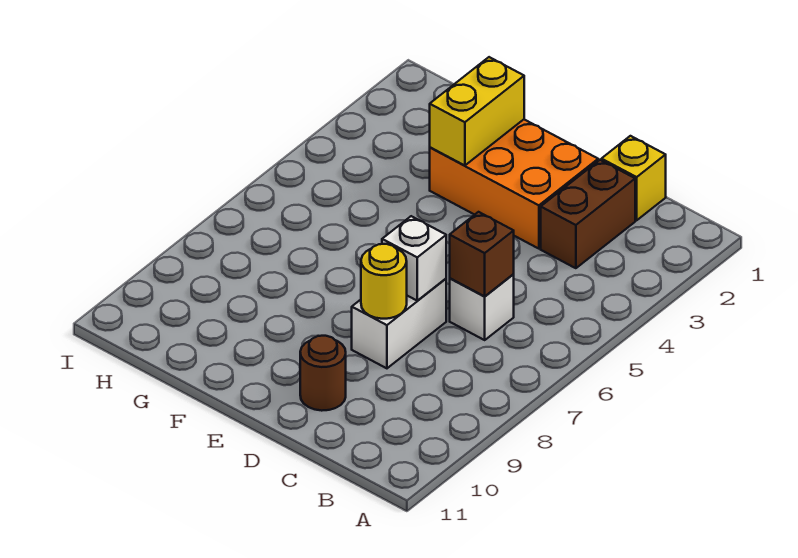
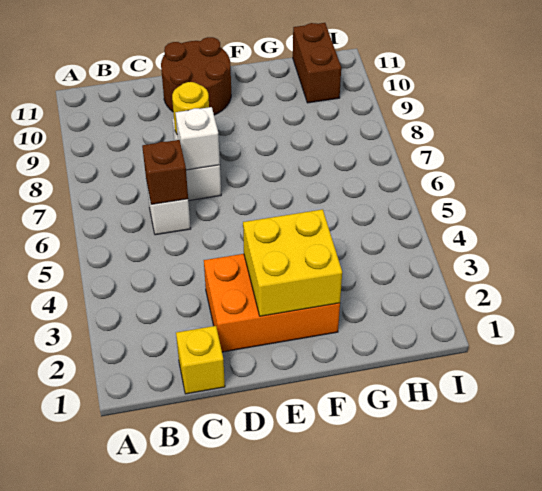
brown 1x2 brick [541,160,635,268] -> brown 1x2 brick moved to [293,23,341,103]
brown 1x1 round brick [300,336,346,411] -> brown 2x2 round brick [161,37,231,115]
yellow 1x2 brick [430,57,524,166] -> yellow 2x2 brick [243,209,342,316]

